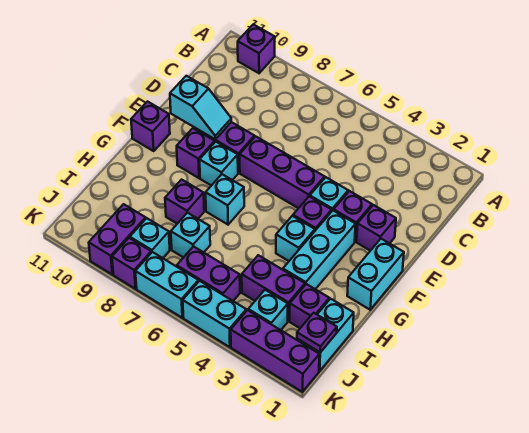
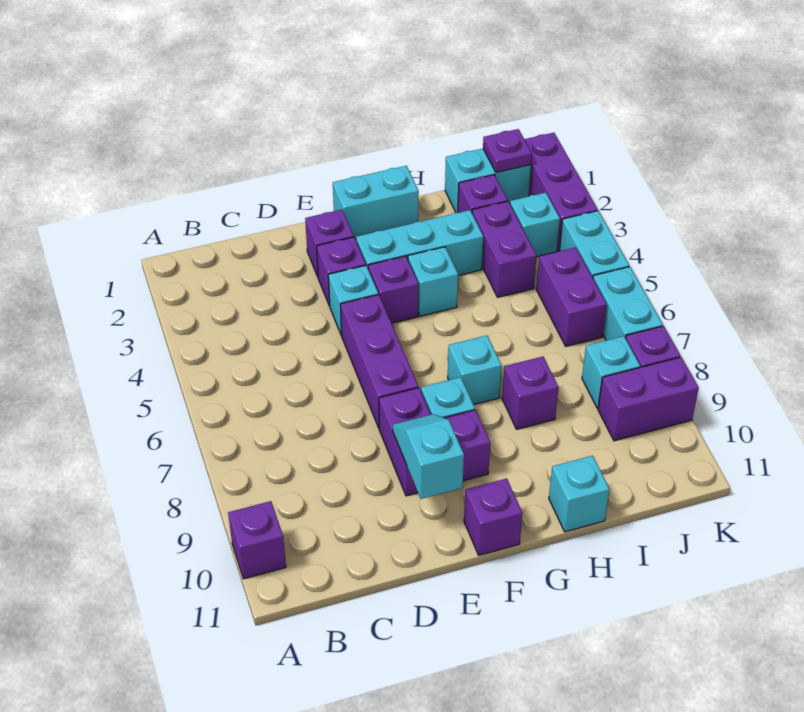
cyan 1x1 brick [171,213,210,258] -> cyan 1x1 brick moved to [549,456,610,532]

